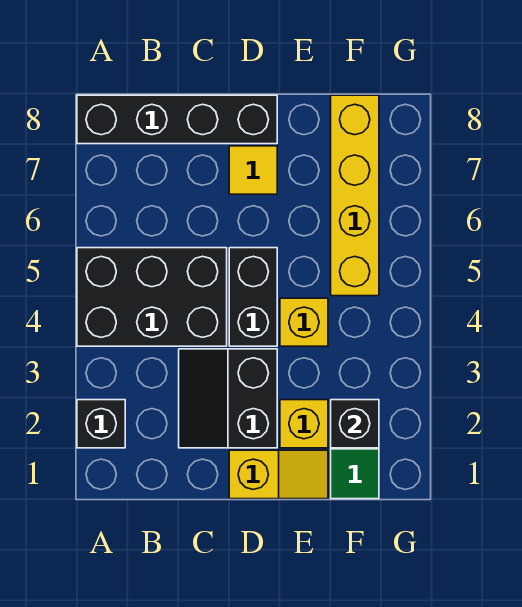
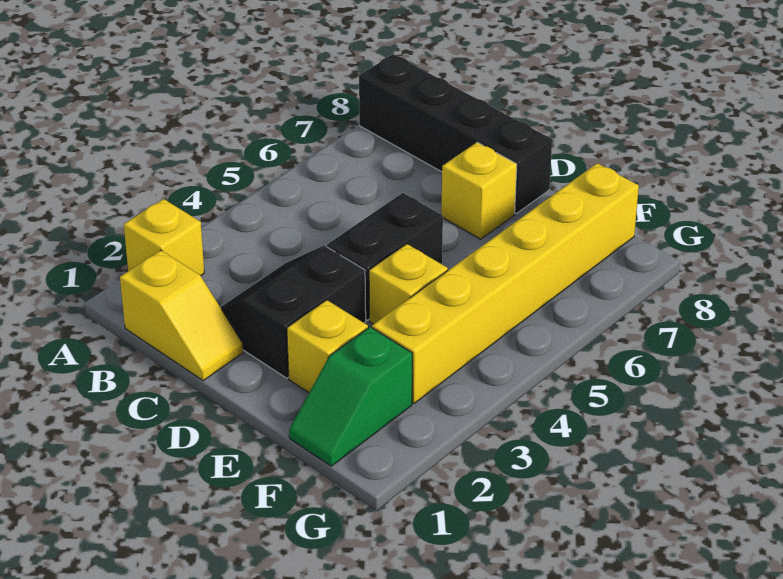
black 1x1 brick [77,400,125,448] -> yellow 1x1 brick [124,199,204,276]
black 2x3 brick [77,248,227,346] -> none
yellow 1x2 slope [229,450,328,499] -> yellow 1x2 slope moved to [120,250,243,380]
yellow 1x1 tile [229,146,277,194] -> yellow 1x1 brick [441,142,517,239]
black 1x1 brick [331,400,379,448] -> none
yellow 1x4 brick [331,95,379,296] -> yellow 1x6 brick [372,163,639,404]

